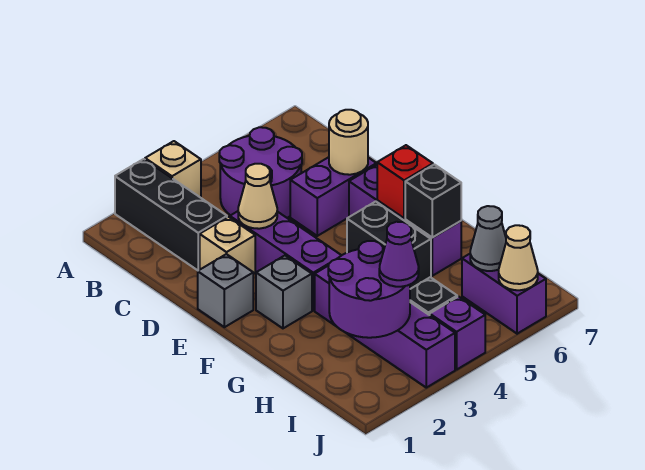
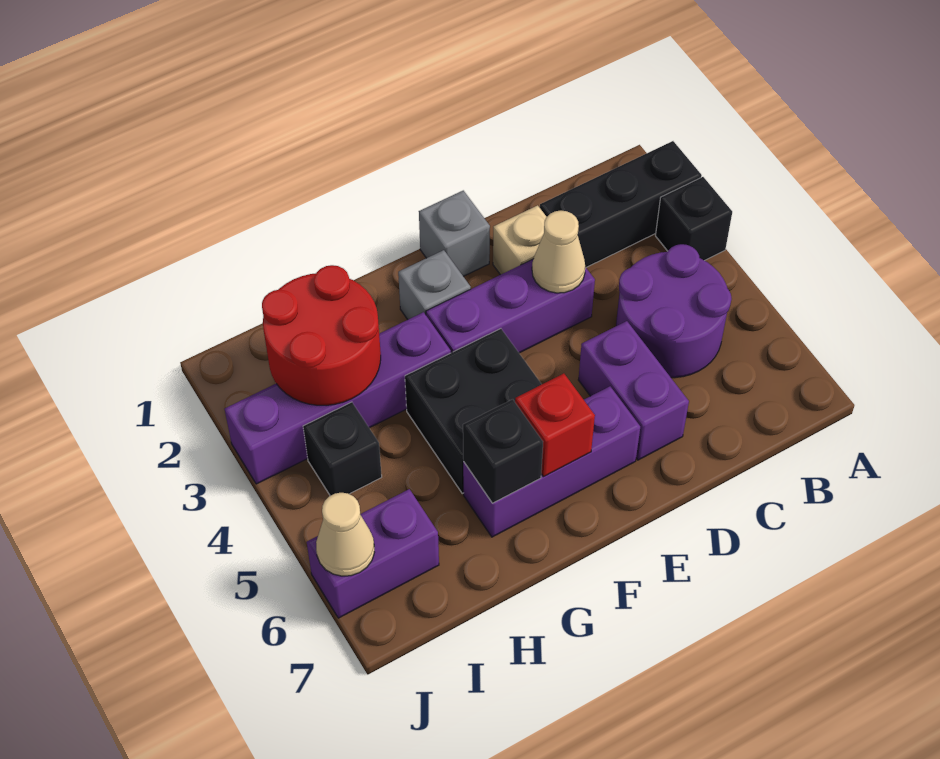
tan 1x1 brick [145,141,201,197] -> black 1x1 brick [656,177,732,261]
tan 1x1 round brick [329,110,368,175] -> none
black 1x2 brick [347,201,431,289] -> black 2x2 brick [405,329,542,493]
purple 2x2 round brick [328,241,410,338] -> red 2x2 round brick [262,265,381,405]
purple 1x1 cone [379,222,419,287] -> none
grey 1x1 cone [470,206,506,271] -> none
purple 1x1 brick [430,297,485,370] -> none

